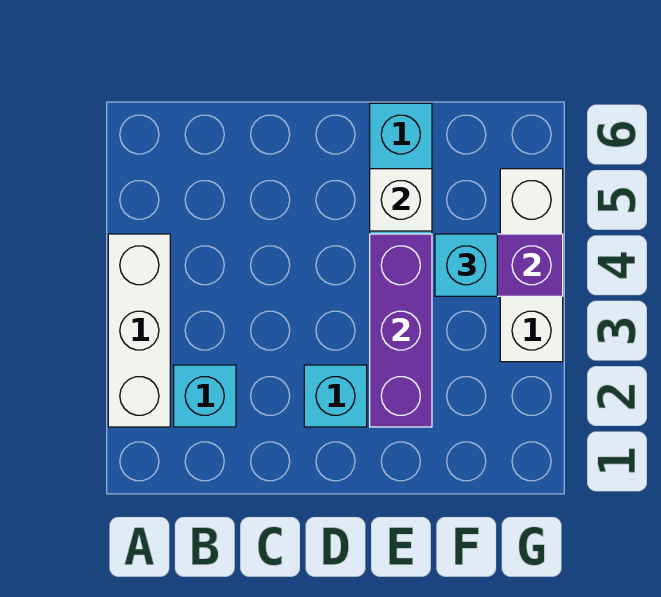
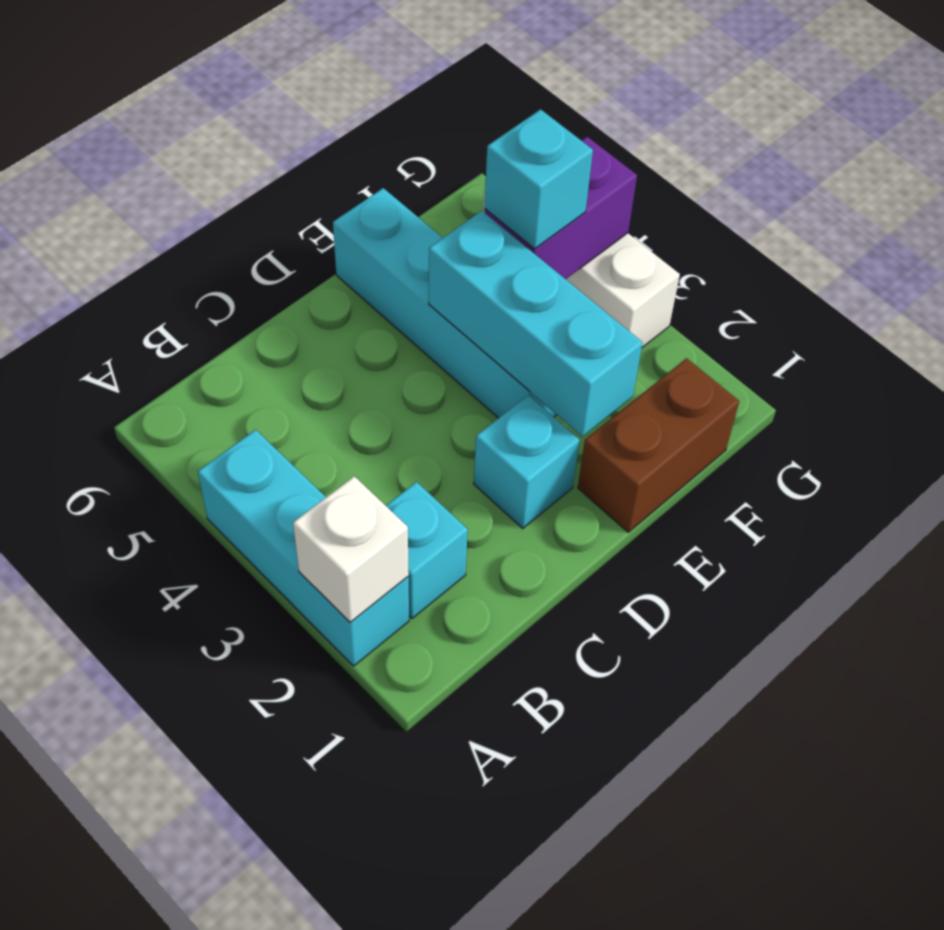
white 1x3 brick [108,234,170,427] -> cyan 1x3 brick [198,430,409,666]
none -> brown 1x2 brick [578,358,739,532]
purple 1x3 brick [370,234,432,427] -> cyan 1x3 brick [429,211,643,436]
white 1x1 brick [370,169,432,231] -> white 1x1 brick moved to [293,476,409,622]

